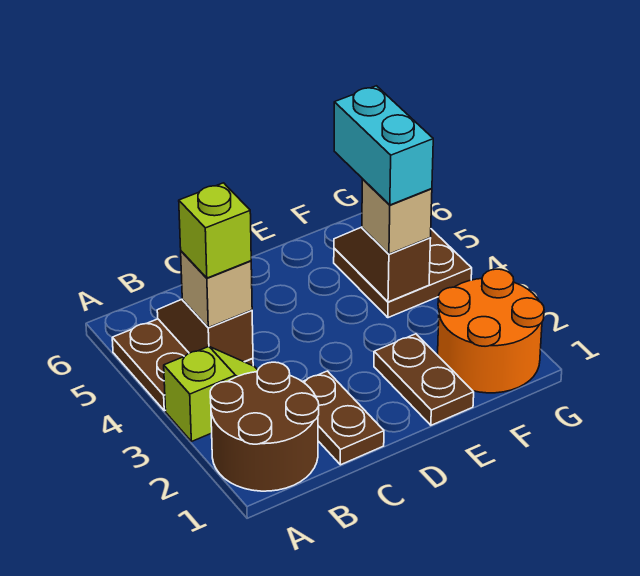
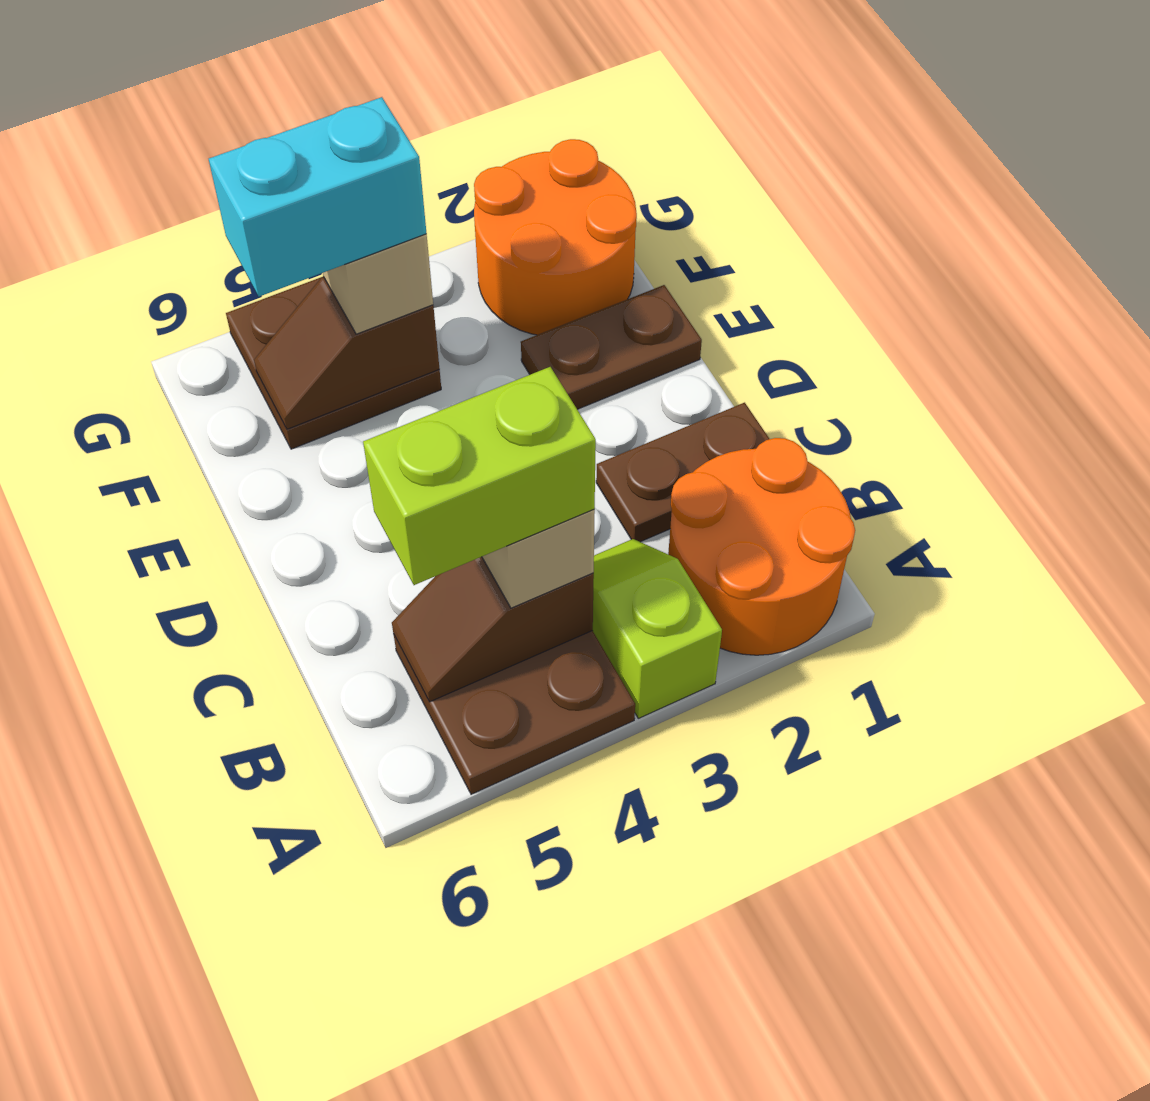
brown 2x2 round brick [210,362,319,491] -> orange 2x2 round brick [668,438,855,655]
lime 1x1 brick [179,183,251,278] -> lime 1x2 brick [363,367,596,585]

